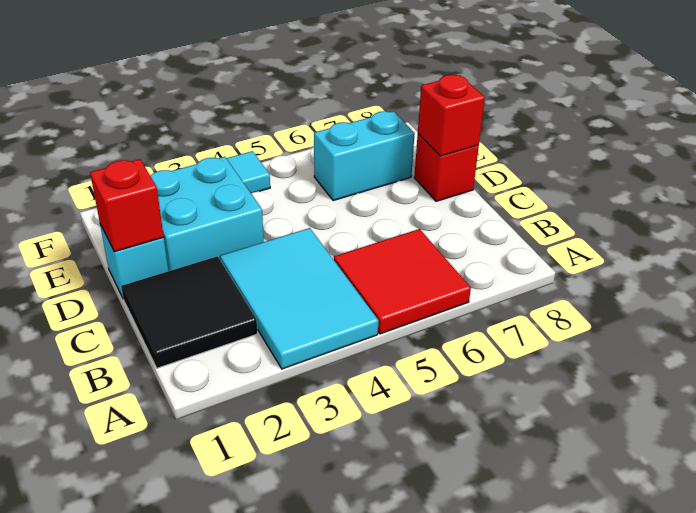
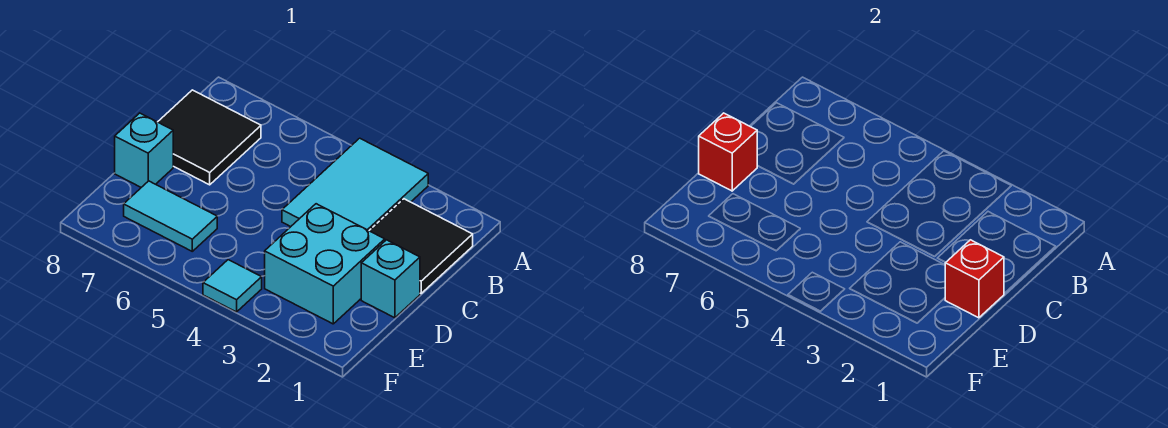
red 2x2 tile [334,229,471,334] -> none
none -> black 2x2 tile [158,90,261,185]
red 1x1 brick [414,134,479,201] -> cyan 1x1 brick [115,113,173,187]
cyan 1x2 brick [314,111,415,200] -> cyan 1x2 tile [124,181,217,251]

